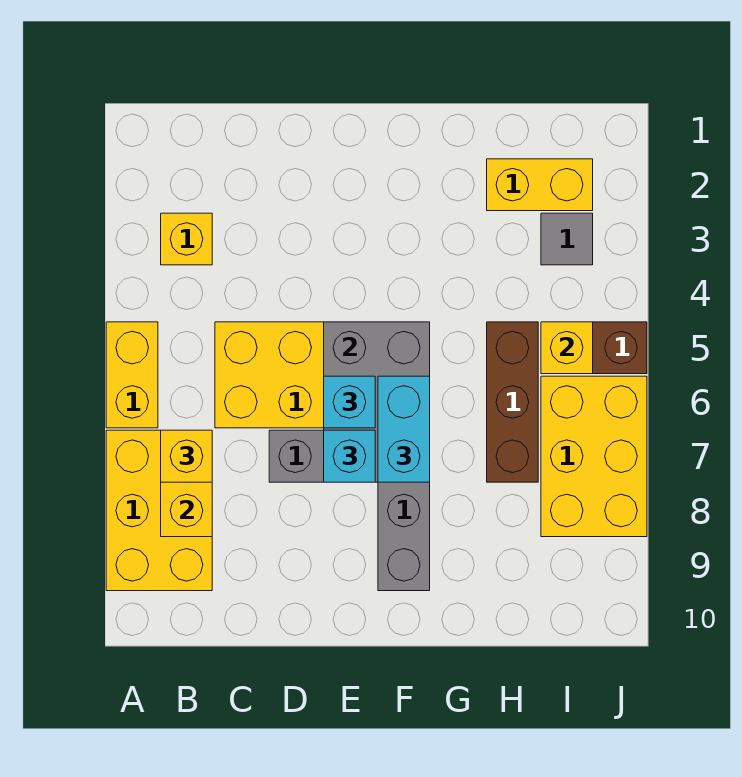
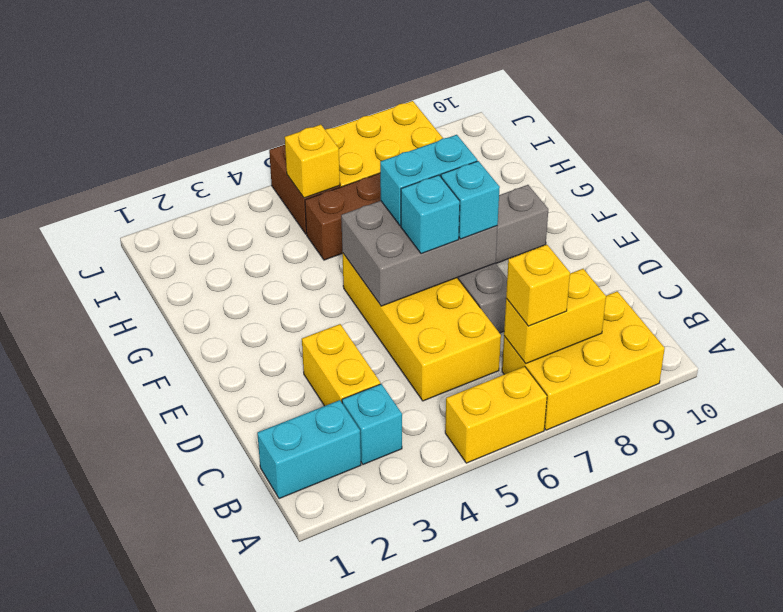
none -> cyan 1x2 brick [257,400,361,499]
yellow 1x1 brick [161,213,212,265] -> cyan 1x1 brick [342,384,402,465]
yellow 1x2 brick [487,159,593,211] -> yellow 1x2 brick moved to [302,324,380,406]
grey 1x1 tile [541,213,593,265] -> none

